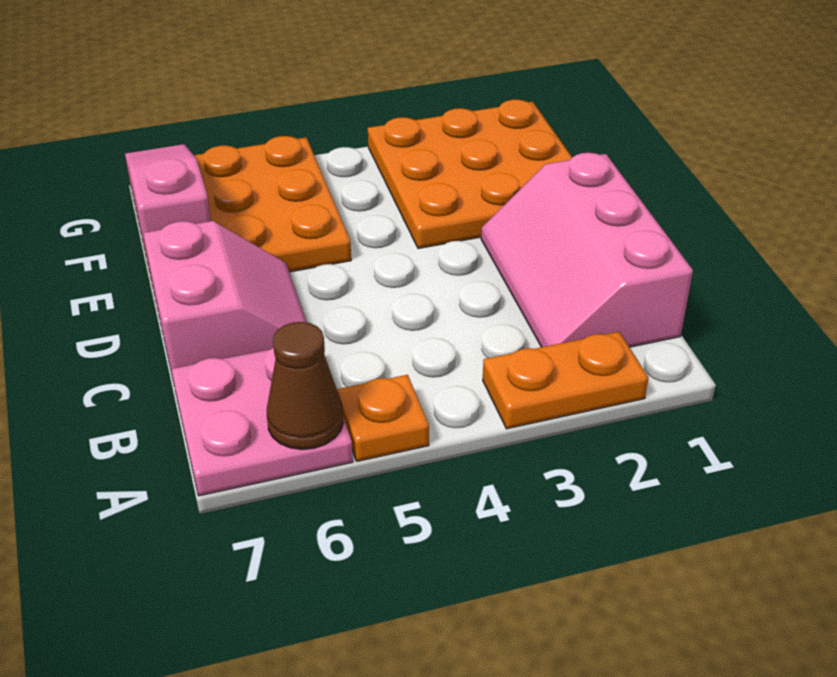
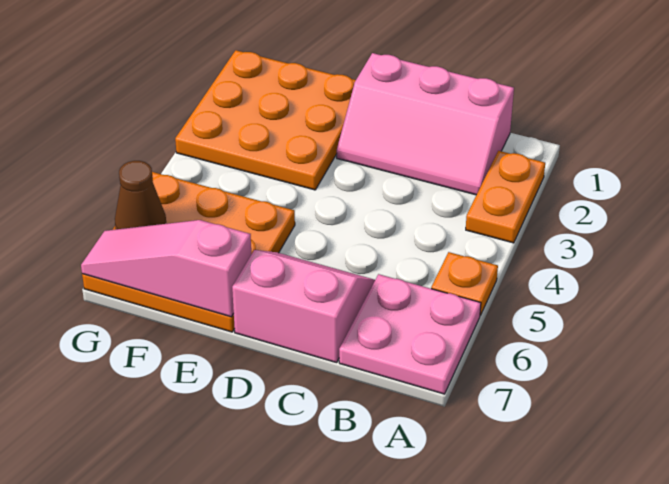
brown 1x1 cone [267,322,343,449] -> brown 1x1 cone moved to [115,161,166,229]

